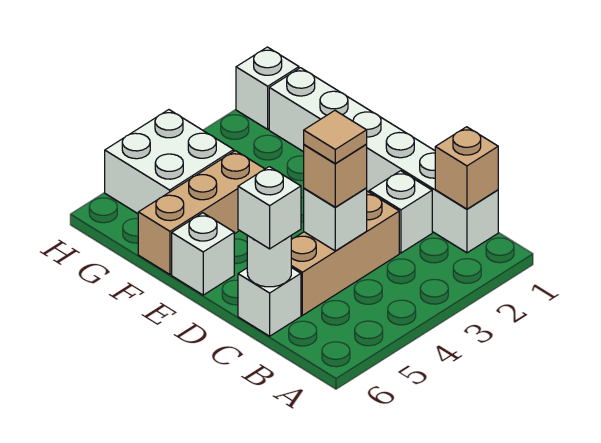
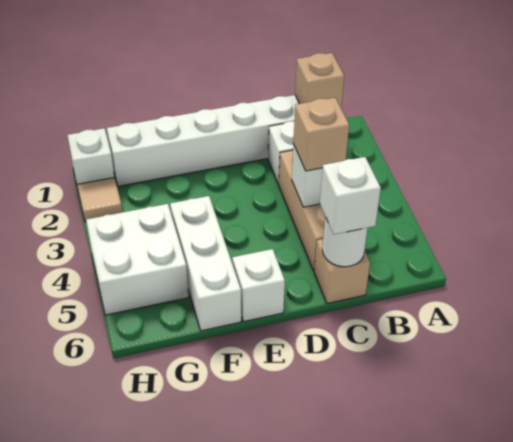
tan 1x1 tile [304,111,367,163] -> tan 1x1 tile moved to [77,178,122,222]
white 1x1 brick [238,268,301,336] -> tan 1x1 brick [314,239,370,303]
tan 1x3 brick [138,151,264,274] -> white 1x3 brick [170,196,241,331]

